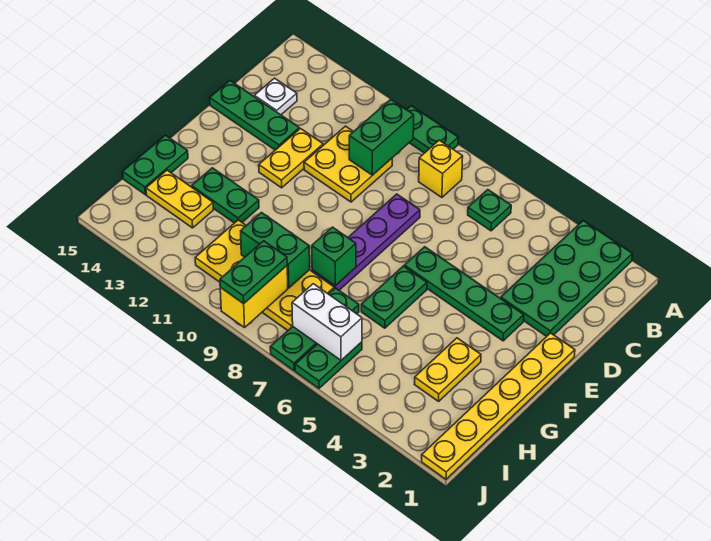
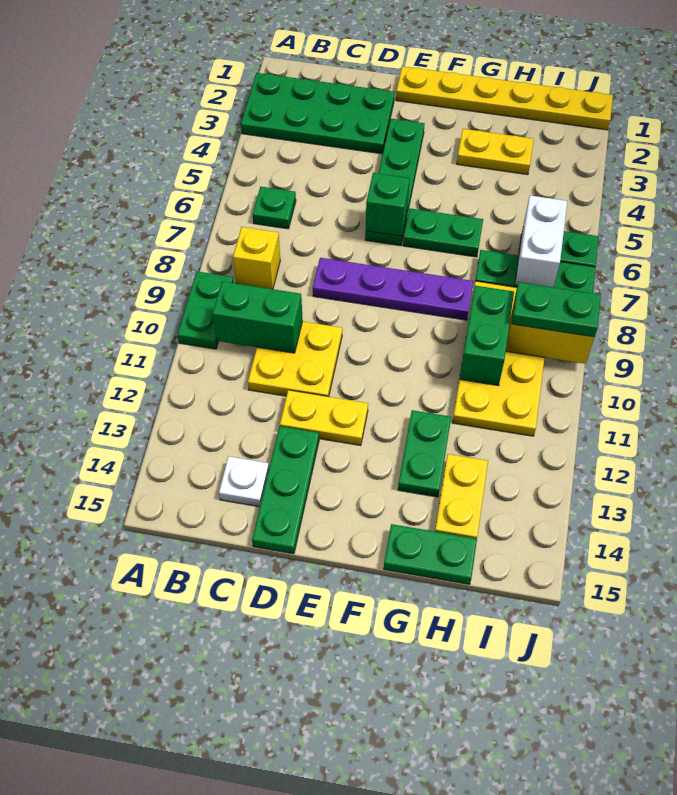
green 1x1 brick [312,227,356,286] -> green 1x1 brick moved to [366,173,410,236]

